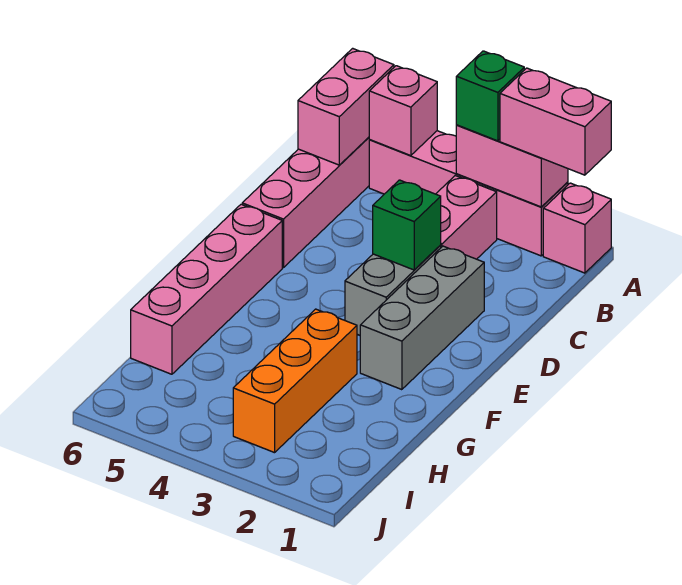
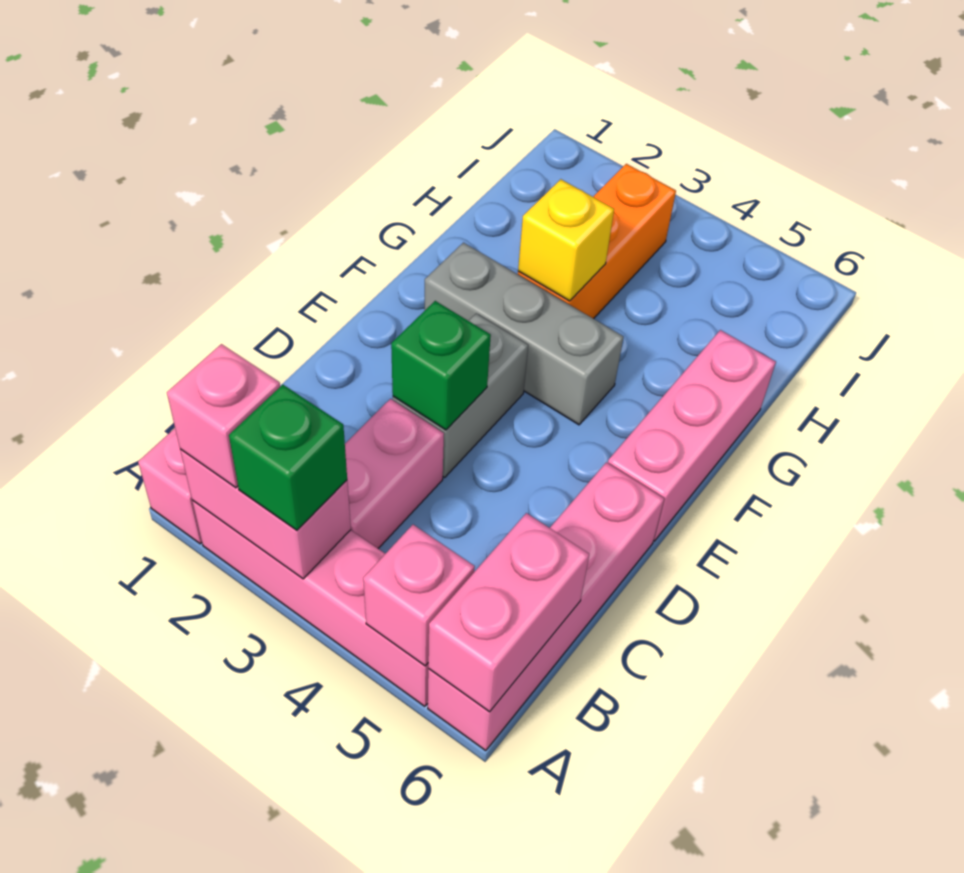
pink 1x2 brick [500,68,611,175] -> pink 1x1 brick [167,344,280,488]
grey 1x3 brick [360,246,484,390] -> grey 1x3 brick turned to [425,243,623,425]
pink 1x4 brick [131,204,282,374] -> pink 1x3 brick [608,330,776,541]
none -> yellow 1x1 brick [518,179,614,301]

